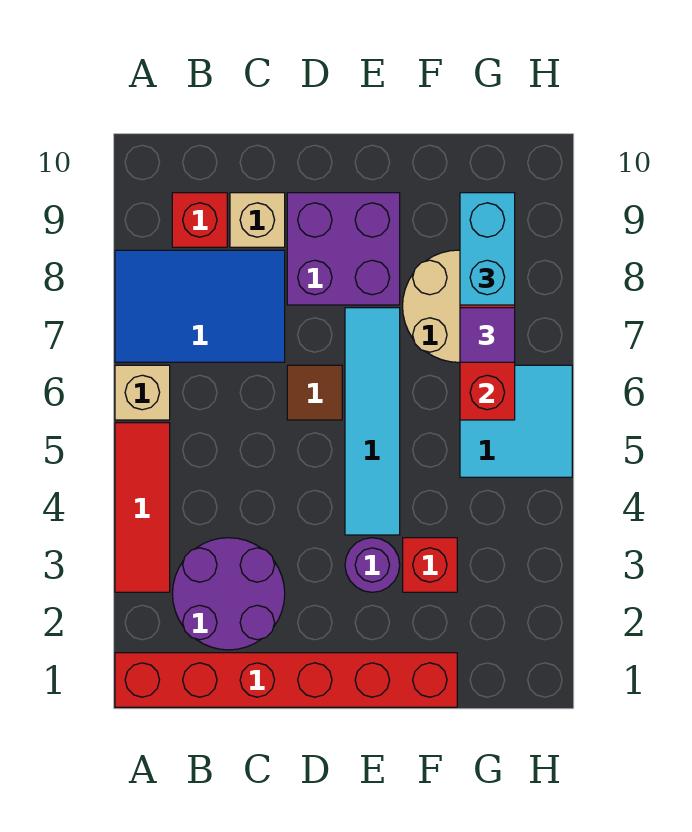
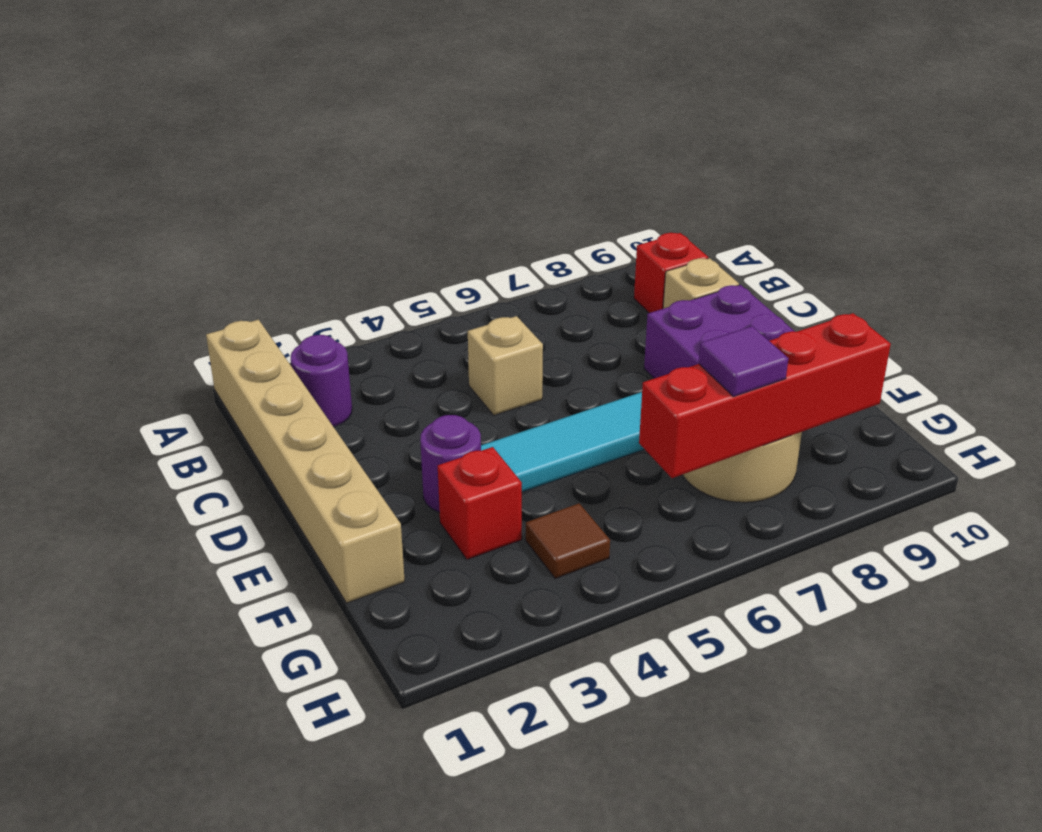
red 1x6 brick [115,653,457,707] -> tan 1x6 brick [206,320,405,603]
red 1x3 tile [115,423,170,592] -> none
tan 1x1 brick [115,365,170,420] -> tan 1x1 brick moved to [468,316,543,415]
blue 2x3 tile [115,250,285,362] -> none
purple 2x2 round brick [173,538,285,650] -> purple 1x1 round brick [291,335,352,427]
brown 1x1 tile [287,365,342,420] -> brown 1x1 tile moved to [526,503,610,578]
cyan 2x2 tile [460,365,572,477] -> none
cyan 1x2 brick [460,193,515,305] -> none

